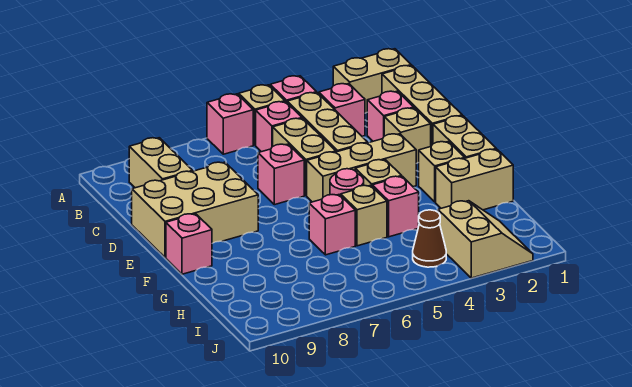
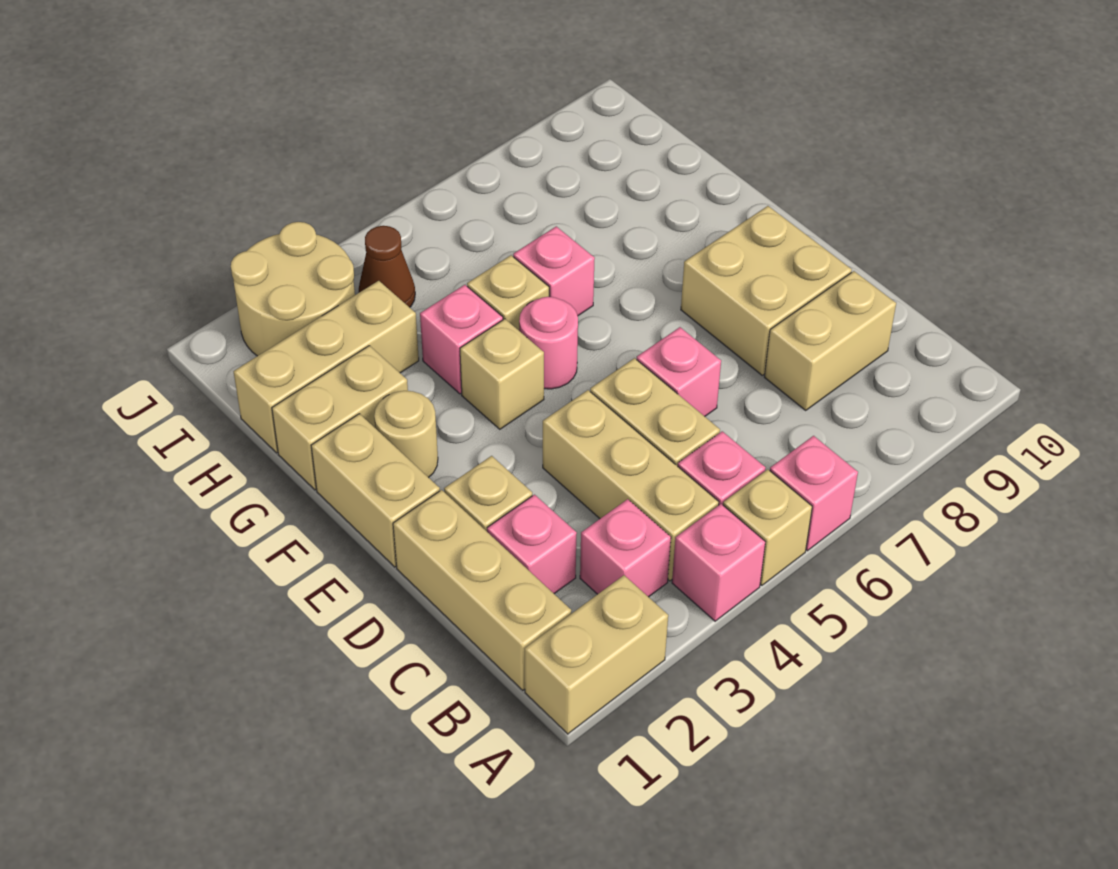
tan 1x2 brick [129,138,192,188] -> tan 1x2 brick turned to [765,271,896,410]
tan 2x3 brick [132,162,258,258] -> tan 2x2 brick [681,206,852,375]
tan 1x3 brick [307,134,416,202] -> tan 1x3 brick moved to [234,281,419,453]
tan 1x1 brick [419,142,465,202] -> tan 1x1 round brick [374,391,438,478]
pink 1x1 brick [166,214,212,274] -> none
tan 2x2 slope [438,201,533,278] -> tan 2x2 round brick [231,222,355,356]

